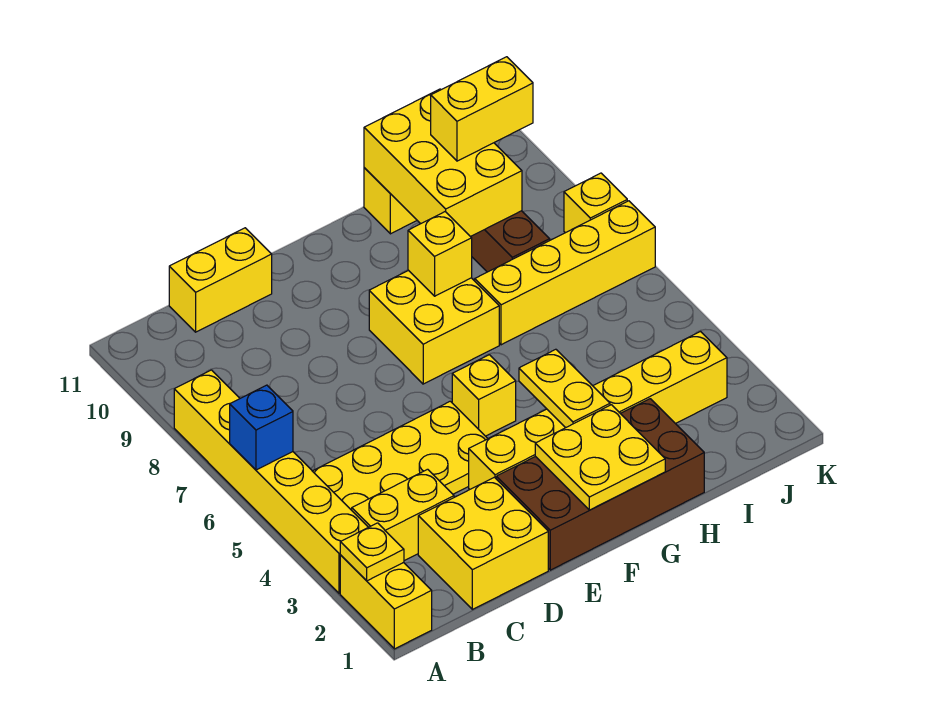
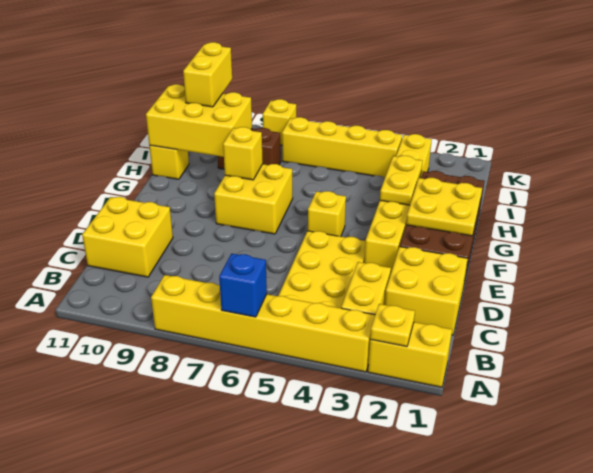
yellow 1x2 brick [169,228,272,332] -> yellow 2x2 brick [82,197,173,277]
yellow 1x2 plate [519,349,610,428] -> yellow 1x2 plate turned to [380,156,422,205]
yellow 1x4 brick [475,201,655,345] -> yellow 1x4 brick turned to [282,117,402,178]

